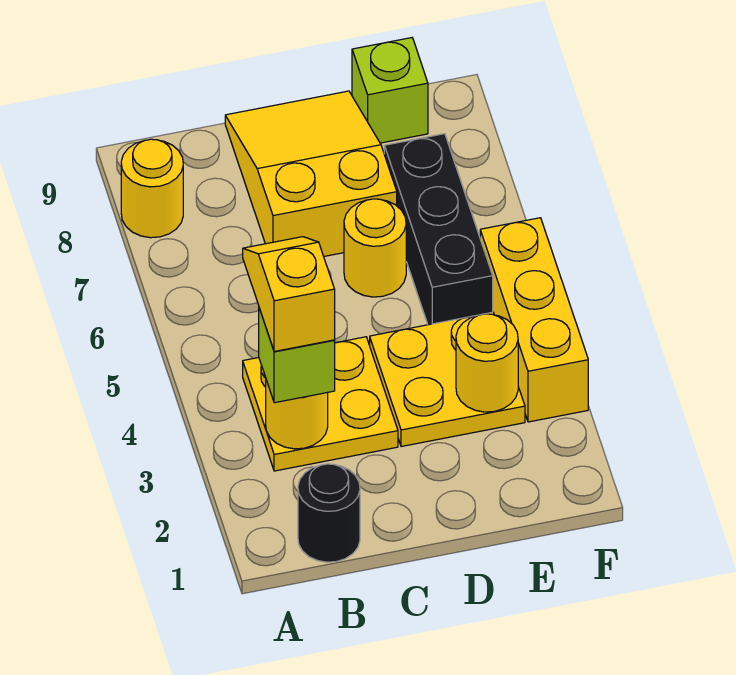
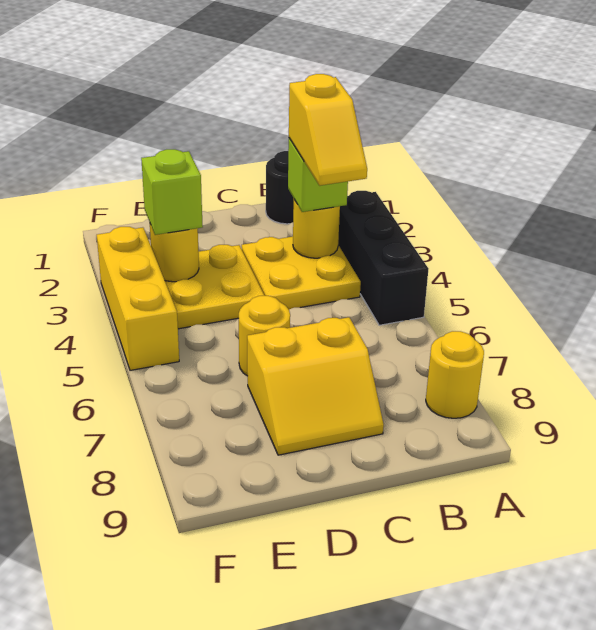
yellow 2x3 slope [225,91,397,256] -> yellow 2x2 slope [247,317,384,455]
black 1x3 brick [384,134,493,325] -> black 1x3 brick moved to [338,191,428,325]
lime 1x1 brick [352,38,428,143] -> lime 1x1 brick moved to [141,149,203,235]

